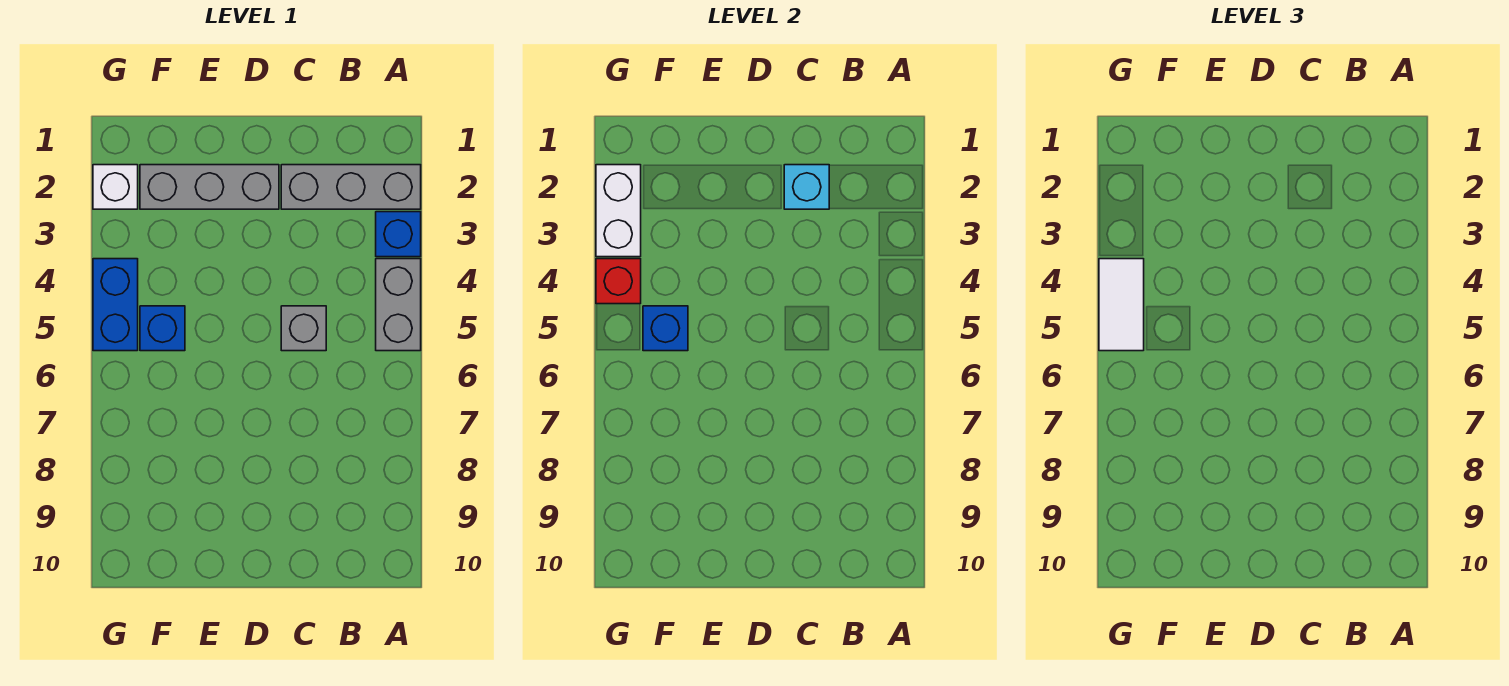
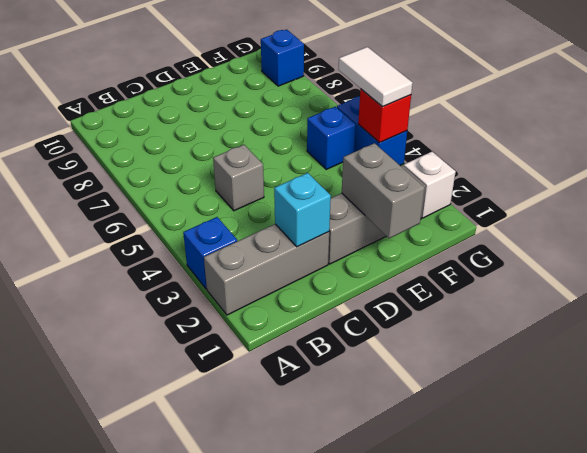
grey 1x2 brick [376,259,421,351] -> grey 1x2 brick moved to [342,143,425,238]
blue 1x1 brick [643,306,688,351] -> blue 1x1 brick moved to [261,29,304,86]
white 1x2 brick [596,165,641,257] -> none

